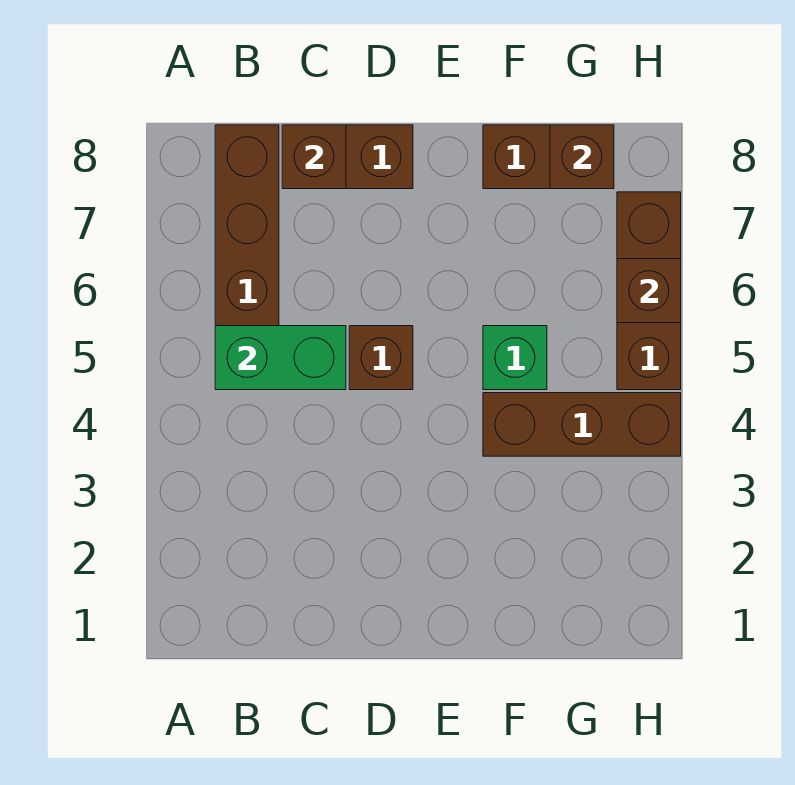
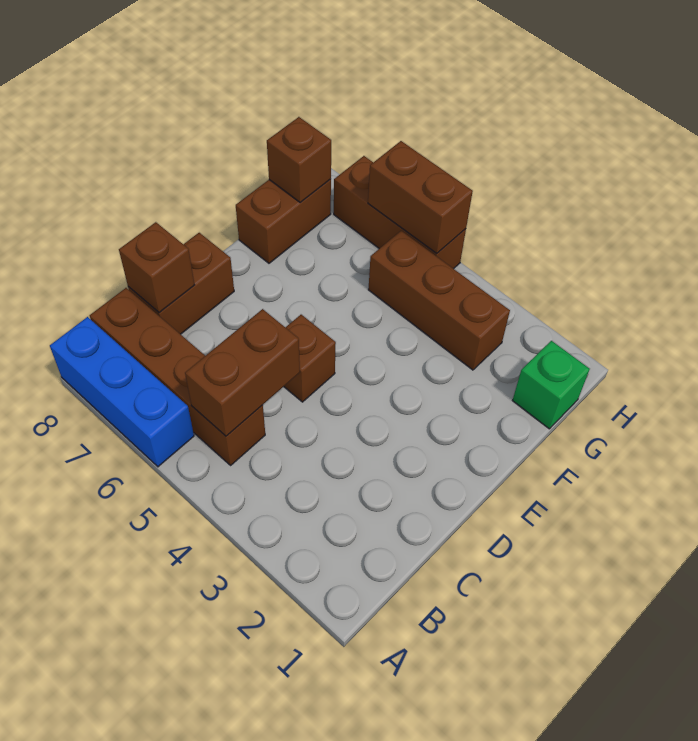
none -> blue 1x3 brick [50,317,194,467]
green 1x2 brick [215,326,346,390] -> brown 1x2 brick [185,309,300,436]
brown 1x3 brick [483,393,681,456] -> brown 1x3 brick turned to [368,231,510,370]
green 1x1 brick [483,326,547,390] -> green 1x1 brick moved to [513,341,590,429]
brown 1x1 brick [617,259,681,323] -> brown 1x2 brick [368,141,473,254]

